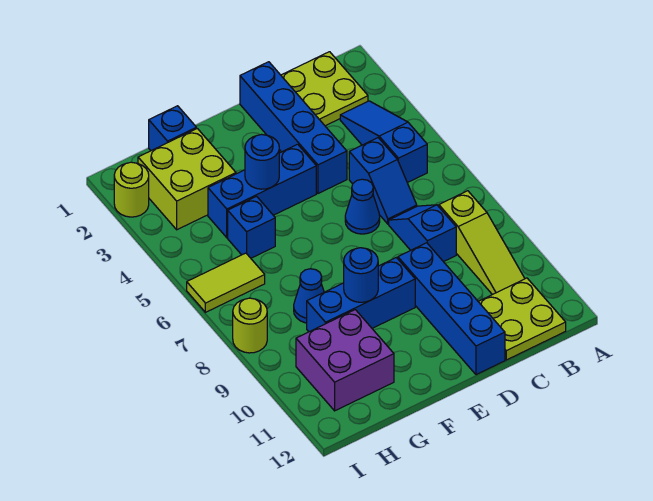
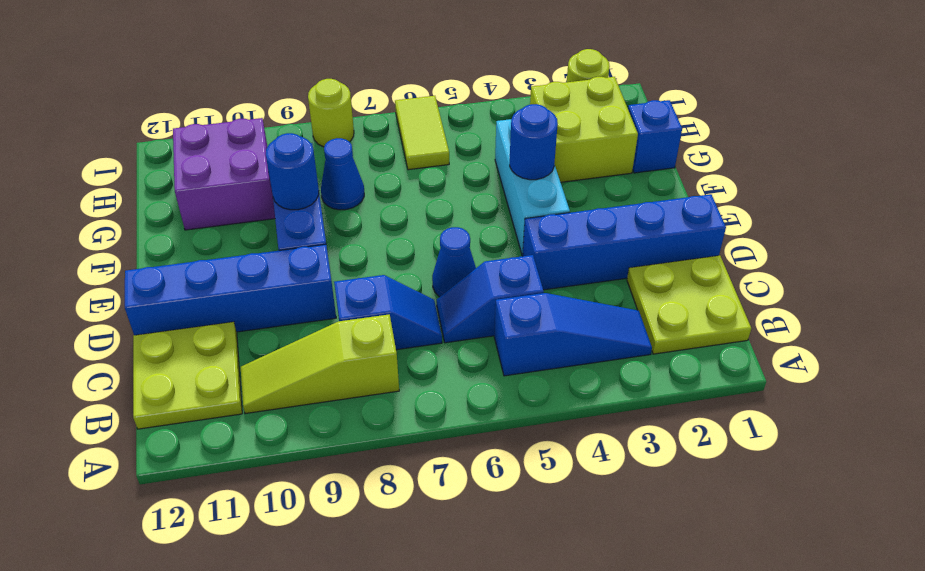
blue 1x3 brick [208,144,316,238] -> cyan 1x3 brick [495,119,570,256]
blue 1x1 brick [228,196,275,258] -> none

